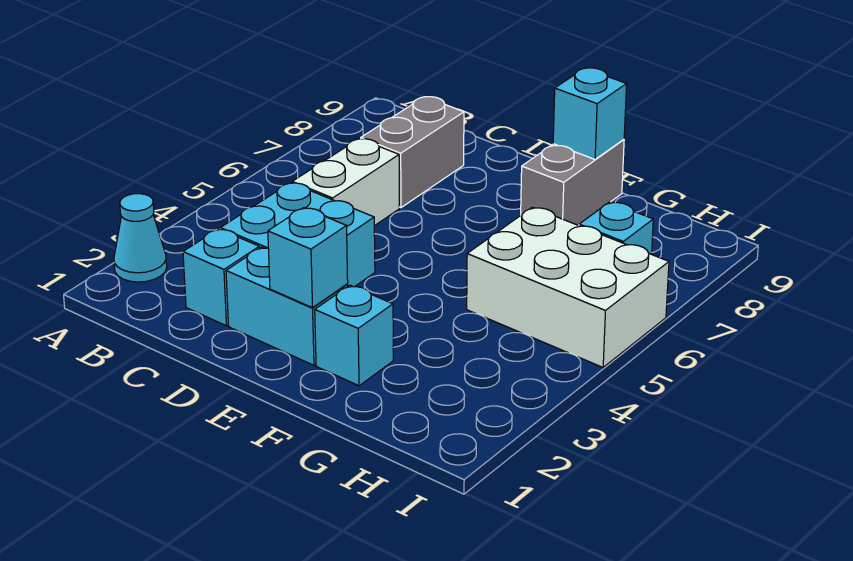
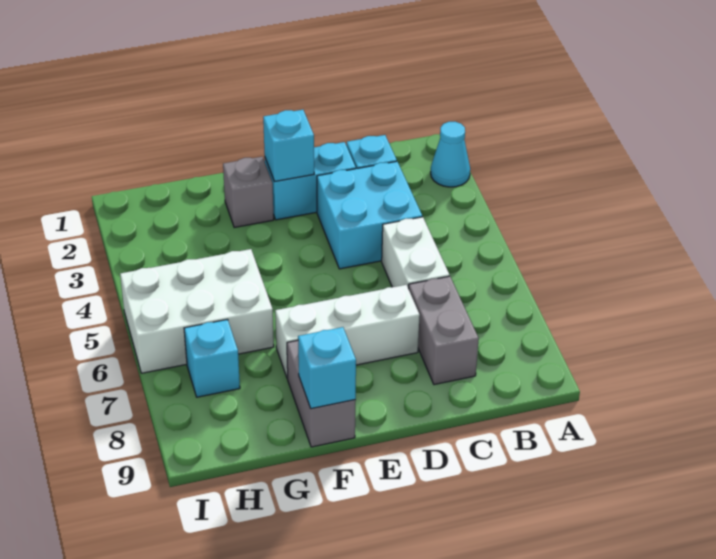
none -> white 1x3 brick [275,285,420,379]
cyan 1x1 brick [315,285,393,386] -> grey 1x1 brick [223,157,274,228]

